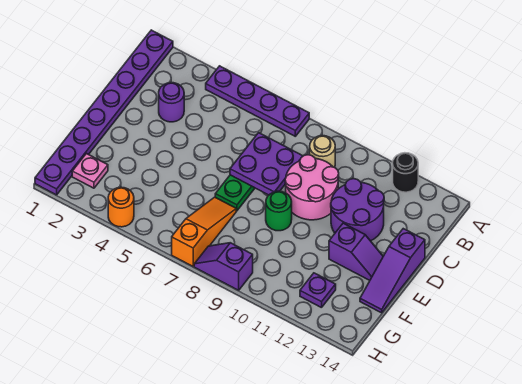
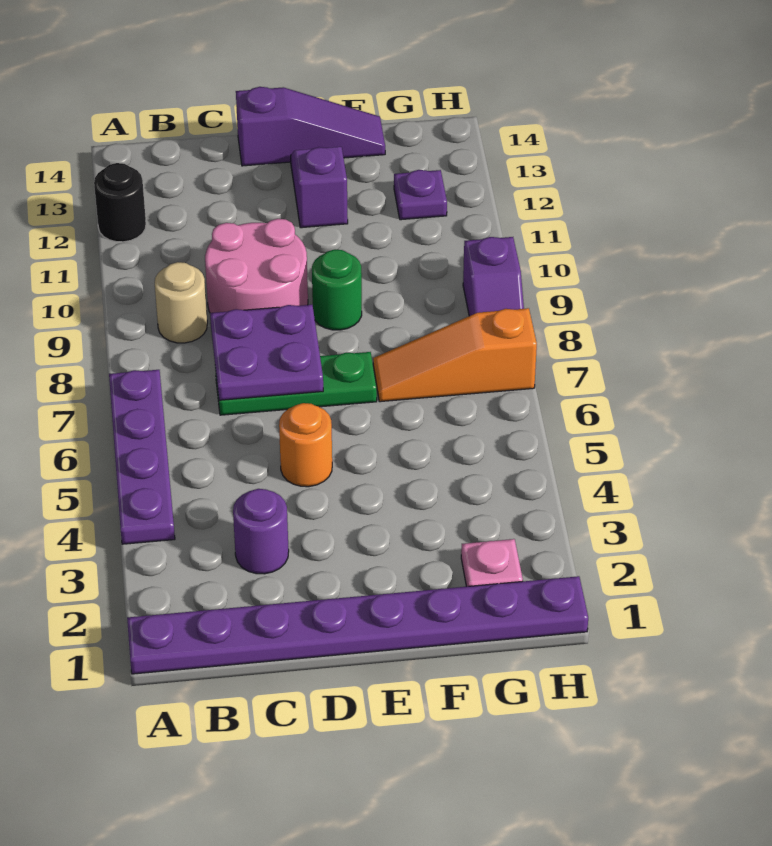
purple 2x2 round brick [331,179,384,241] -> none
orange 1x1 round brick [108,187,134,227] -> orange 1x1 round brick moved to [279,403,332,487]

